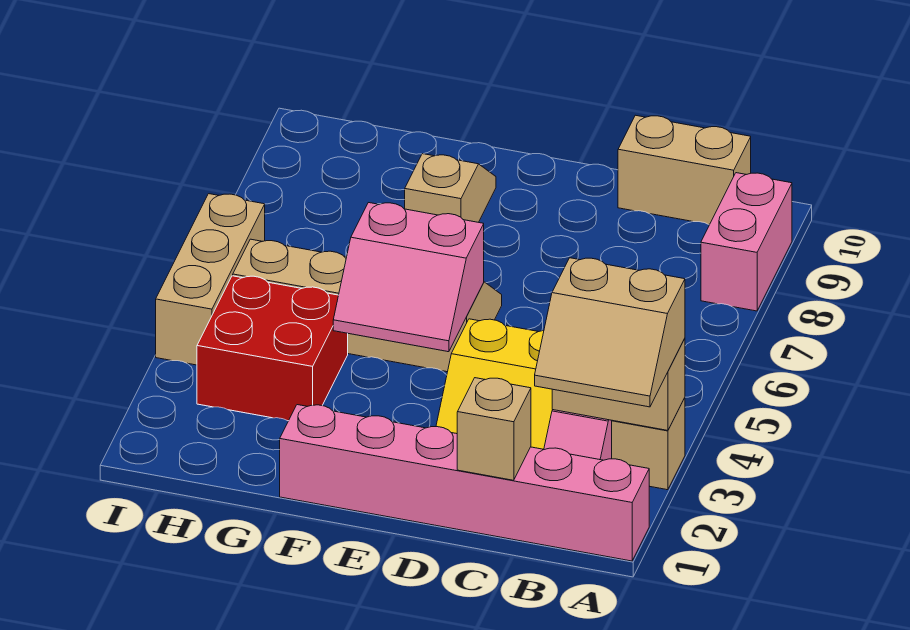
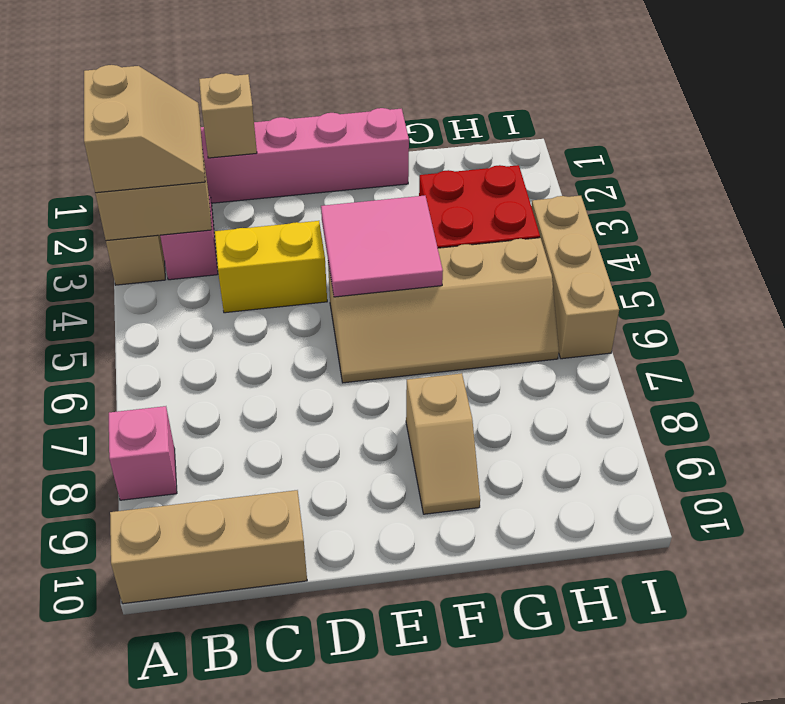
tan 2x2 slope [535,258,685,407] -> tan 2x2 slope turned to [84,65,205,193]
pink 1x2 brick [701,173,792,311] -> pink 1x1 brick [109,406,177,500]
tan 1x2 brick [618,115,751,225] -> tan 1x3 brick [110,490,307,604]
pink 2x2 slope [333,203,484,352] -> pink 2x2 tile [321,196,443,297]

